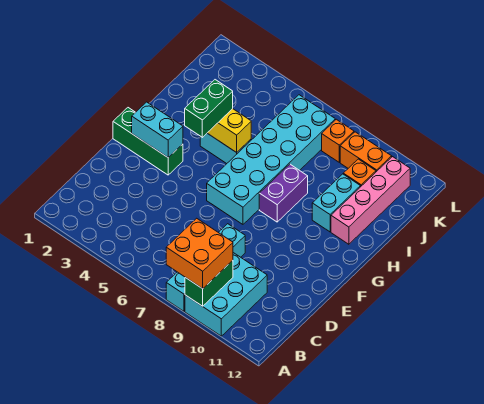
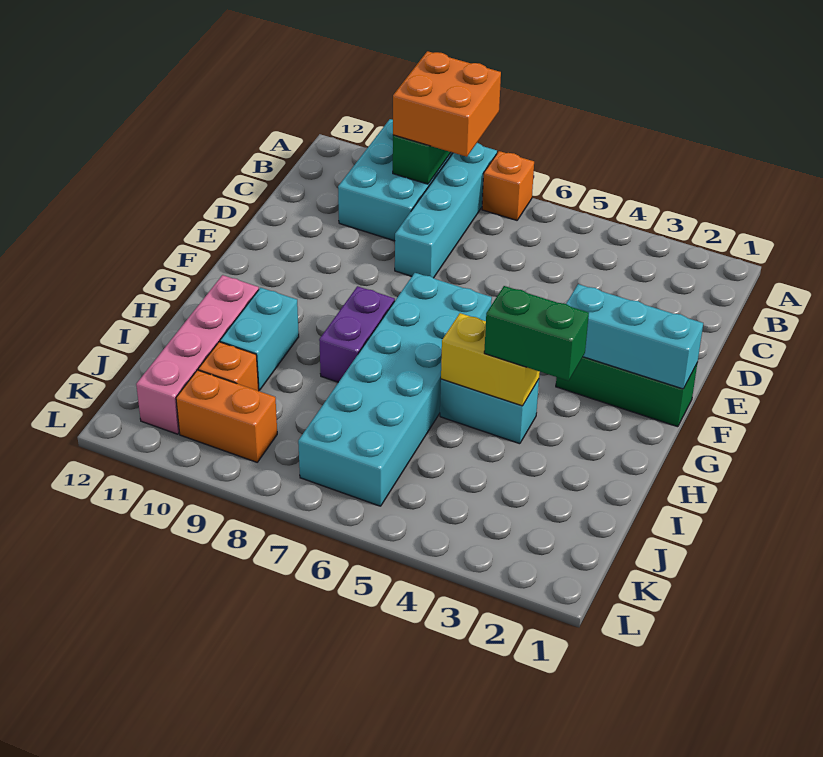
cyan 1x2 brick [132,102,183,157] -> cyan 1x3 brick [566,284,703,389]
green 1x2 brick [185,80,233,137] -> green 1x2 brick turned to [484,286,589,381]
orange 1x1 brick [322,119,354,162] -> orange 1x1 brick moved to [482,151,534,220]

